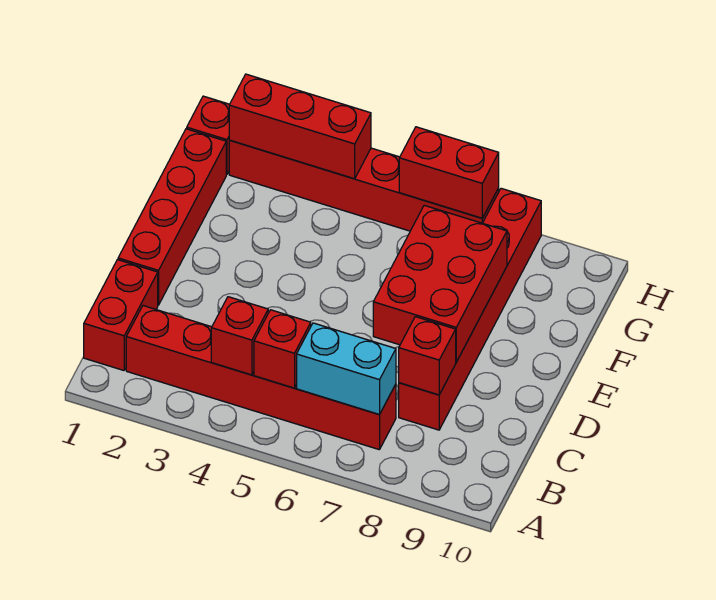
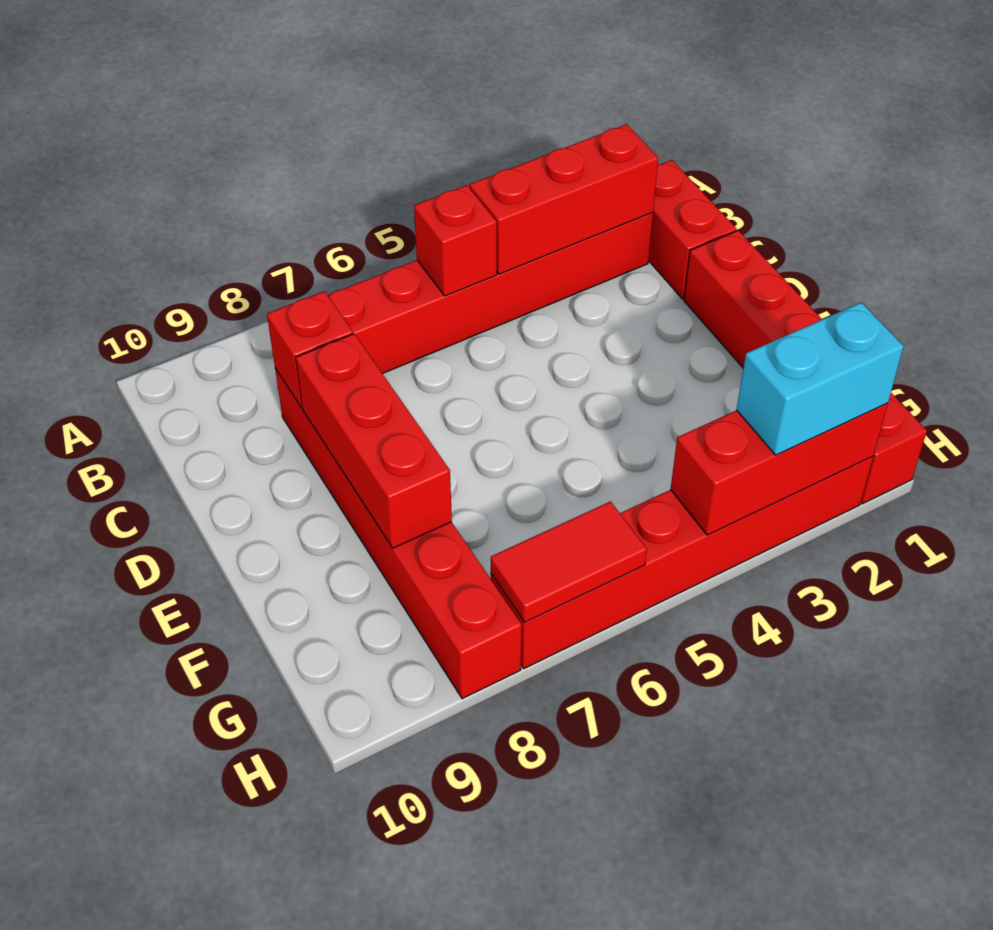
red 1x1 brick [211,297,268,375] -> red 1x3 brick [470,124,658,274]
cyan 1x2 brick [297,323,396,415] -> cyan 1x2 brick moved to [737,302,904,455]
red 2x3 brick [373,205,507,362] -> red 1x3 brick [296,334,452,548]
red 1x2 brick [399,127,499,218] -> red 1x2 tile [491,501,647,622]

